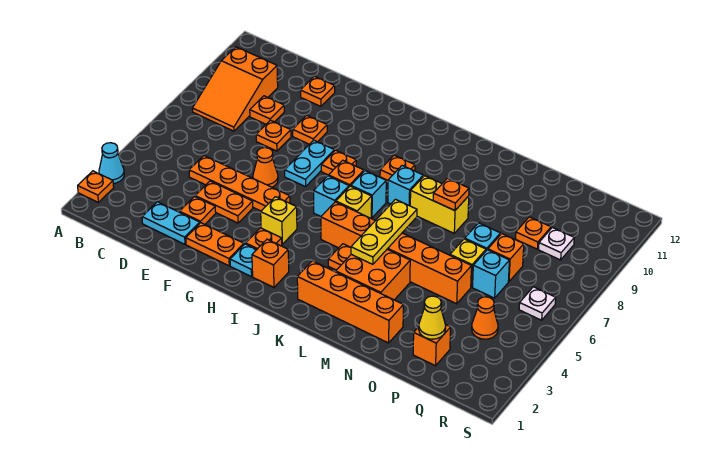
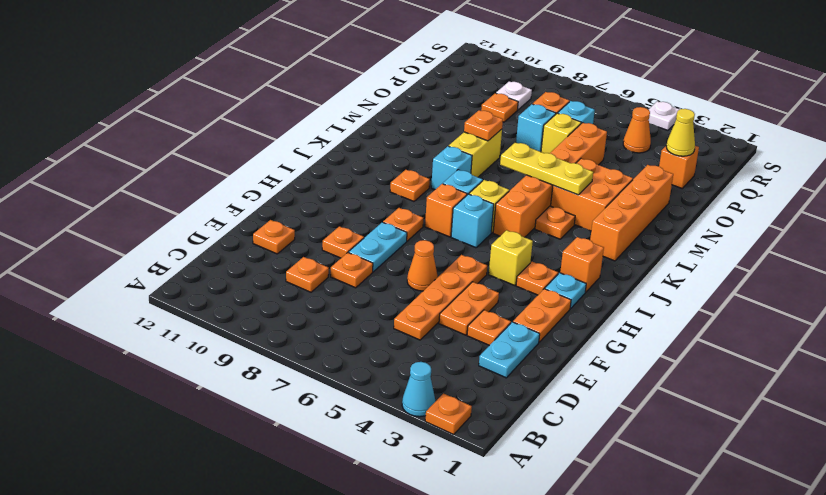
orange 2x3 slope [192,47,278,131] -> none
cyan 1x2 plate [285,140,334,187] -> cyan 1x2 plate turned to [349,222,407,272]
white 1x1 plate [519,287,556,320] -> white 1x1 plate moved to [649,101,680,130]

